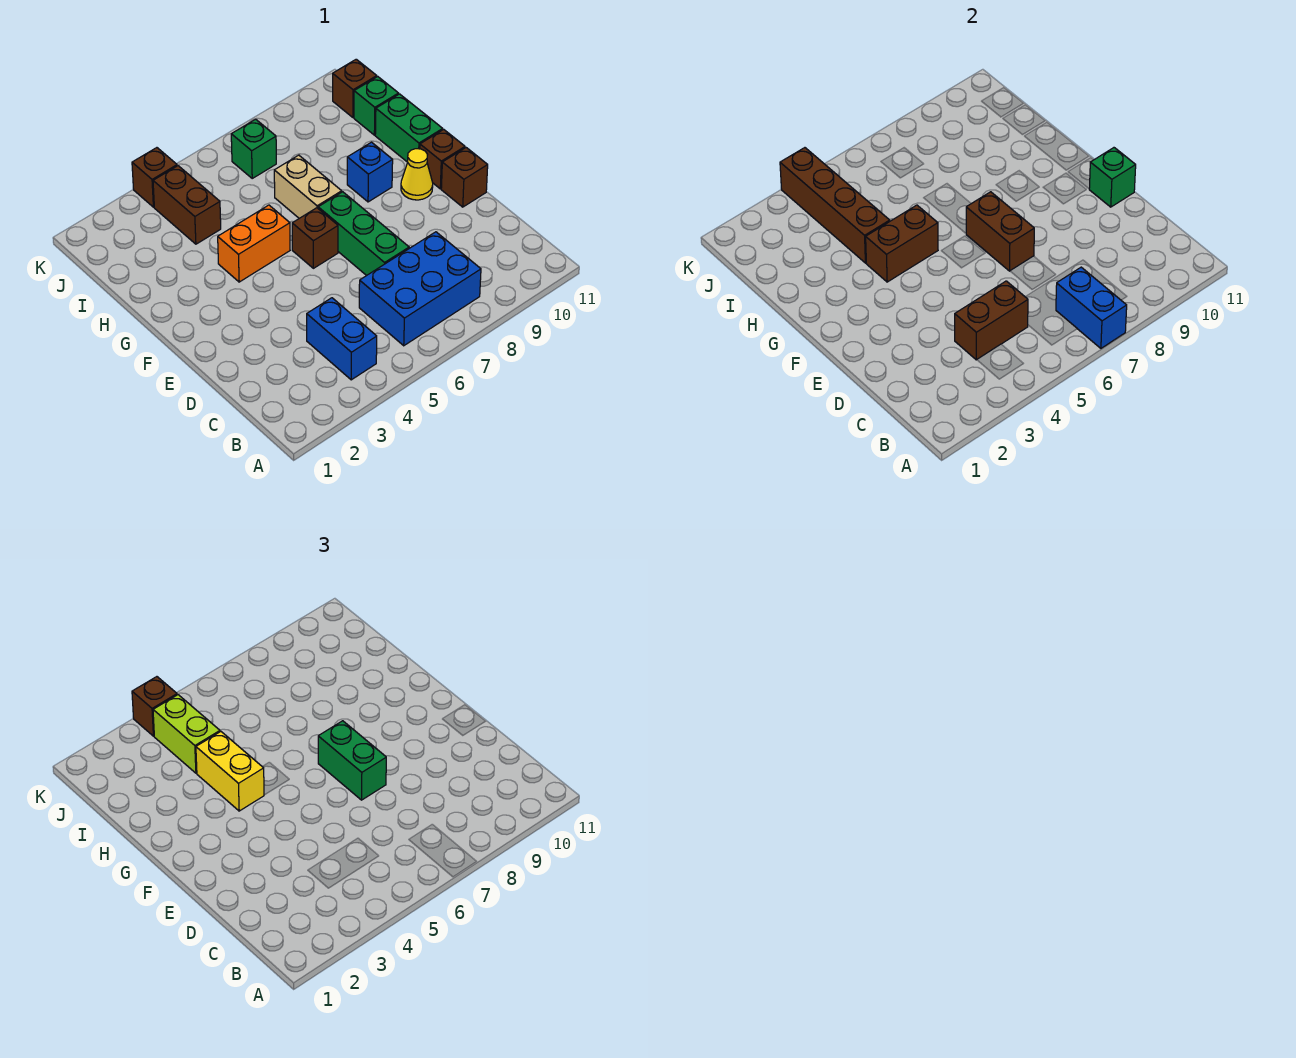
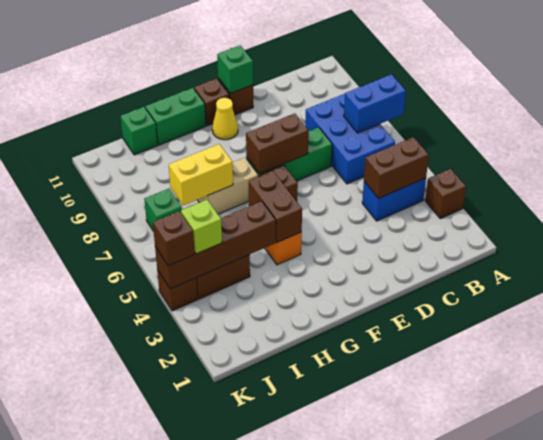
brown 1x2 brick [955,281,1028,360] -> brown 1x2 brick turned to [364,137,429,199]
green 1x2 brick [318,721,386,800] -> none
yellow 1x2 brick [196,732,264,811] -> yellow 1x2 brick moved to [169,144,233,205]
blue 1x1 brick [347,142,393,202] -> none
lime 1x2 brick [153,695,220,773] -> lime 1x1 brick [181,200,222,254]
brown 1x1 brick [333,59,377,117] -> brown 1x1 brick moved to [425,169,466,219]

